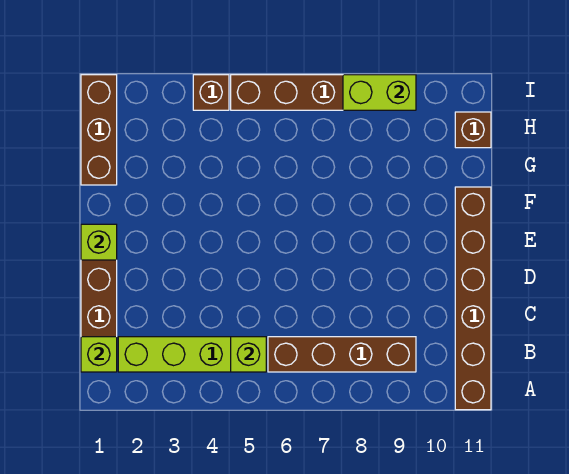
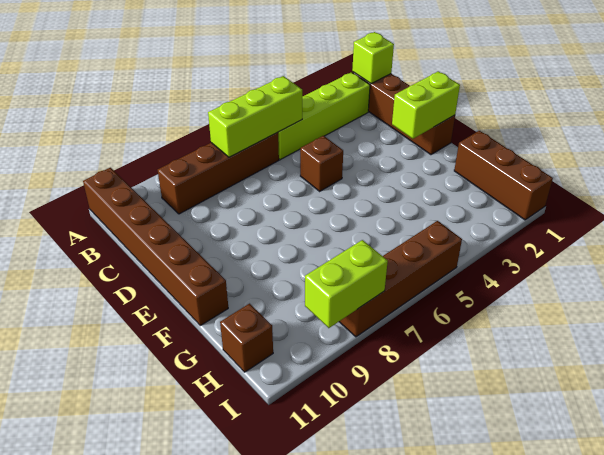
lime 1x1 brick [231,337,266,372] -> lime 1x3 brick [208,76,302,157]
lime 1x1 brick [81,224,117,260] -> lime 1x2 brick [392,71,460,139]
brown 1x1 brick [193,75,229,110] -> brown 1x1 brick moved to [300,136,343,191]

